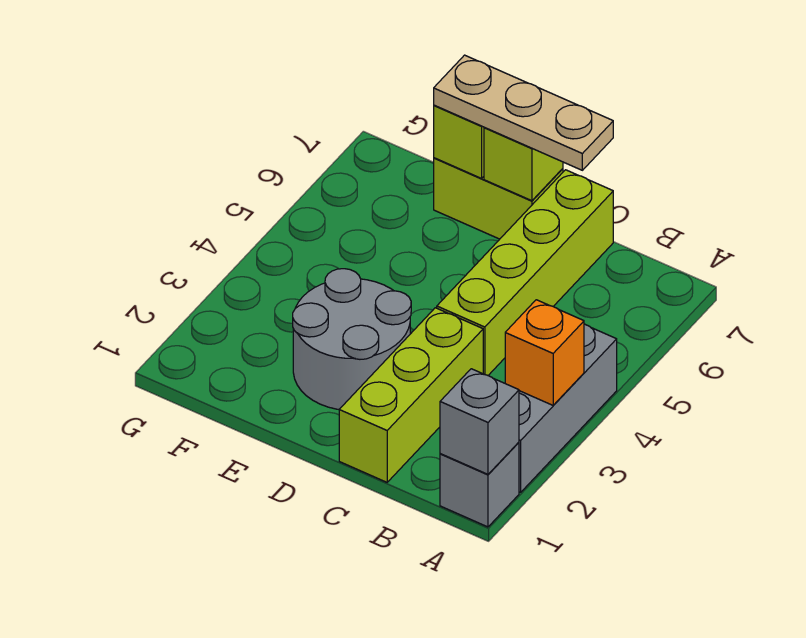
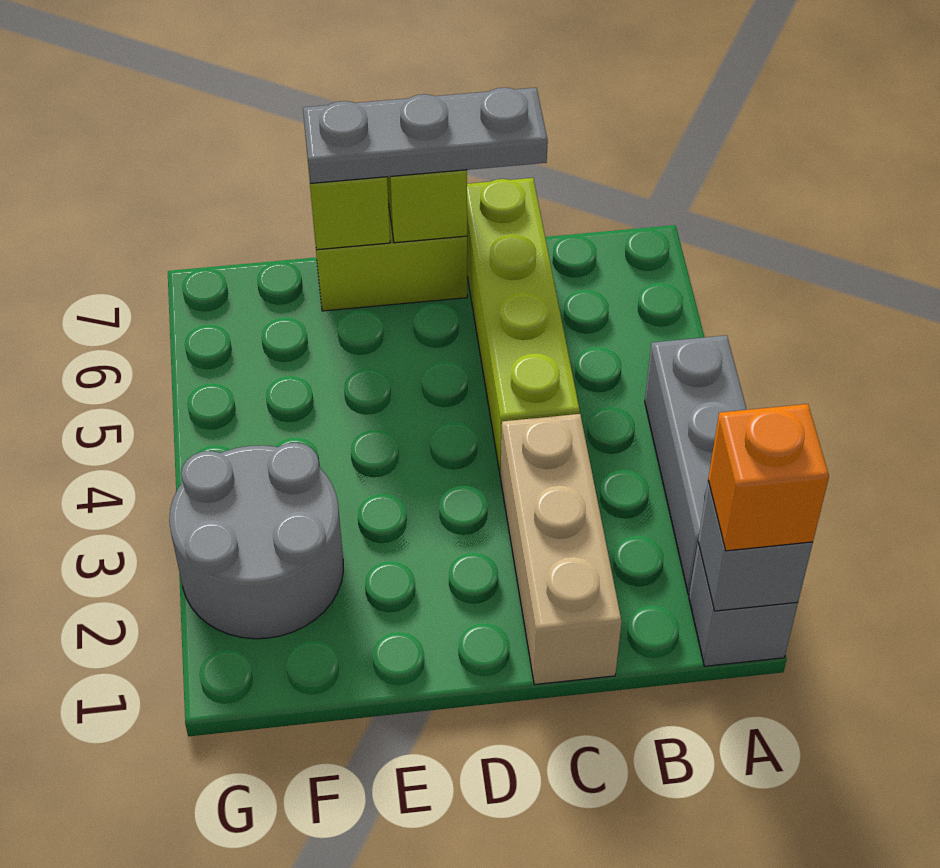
orange 1x1 brick [505,300,584,405] -> orange 1x1 brick moved to [708,404,829,551]
lime 1x3 brick [339,308,483,482] -> tan 1x3 brick [501,414,622,685]
tan 1x3 plate [434,55,613,170] -> grey 1x3 plate [303,88,548,183]
grey 2x2 round brick [293,269,411,409] -> grey 2x2 round brick moved to [169,443,343,639]

